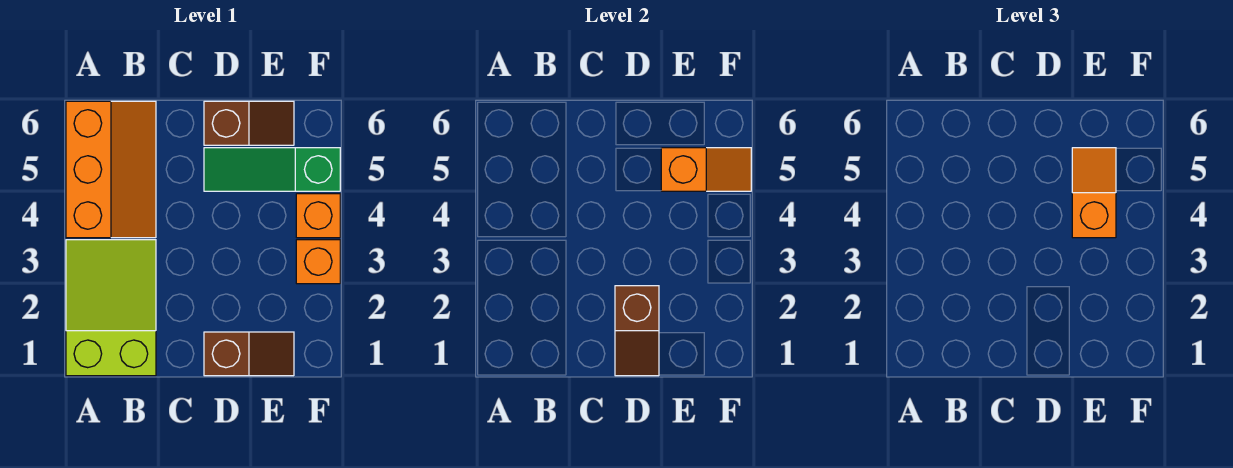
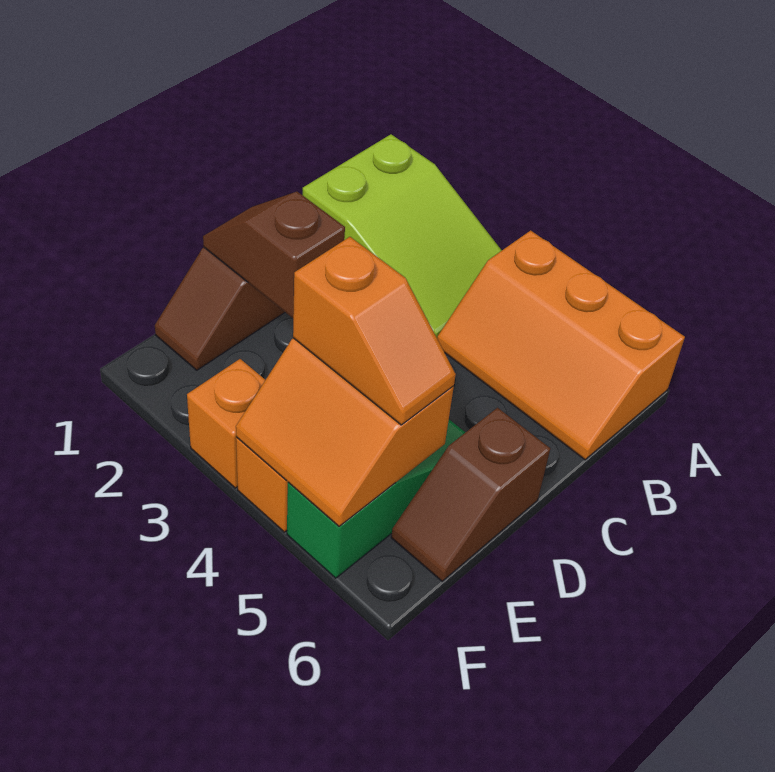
orange 1x2 slope [661,148,751,191] -> orange 2x2 slope [236,338,454,526]

